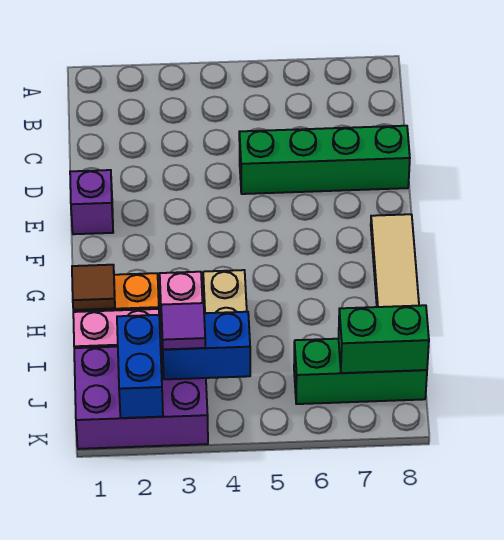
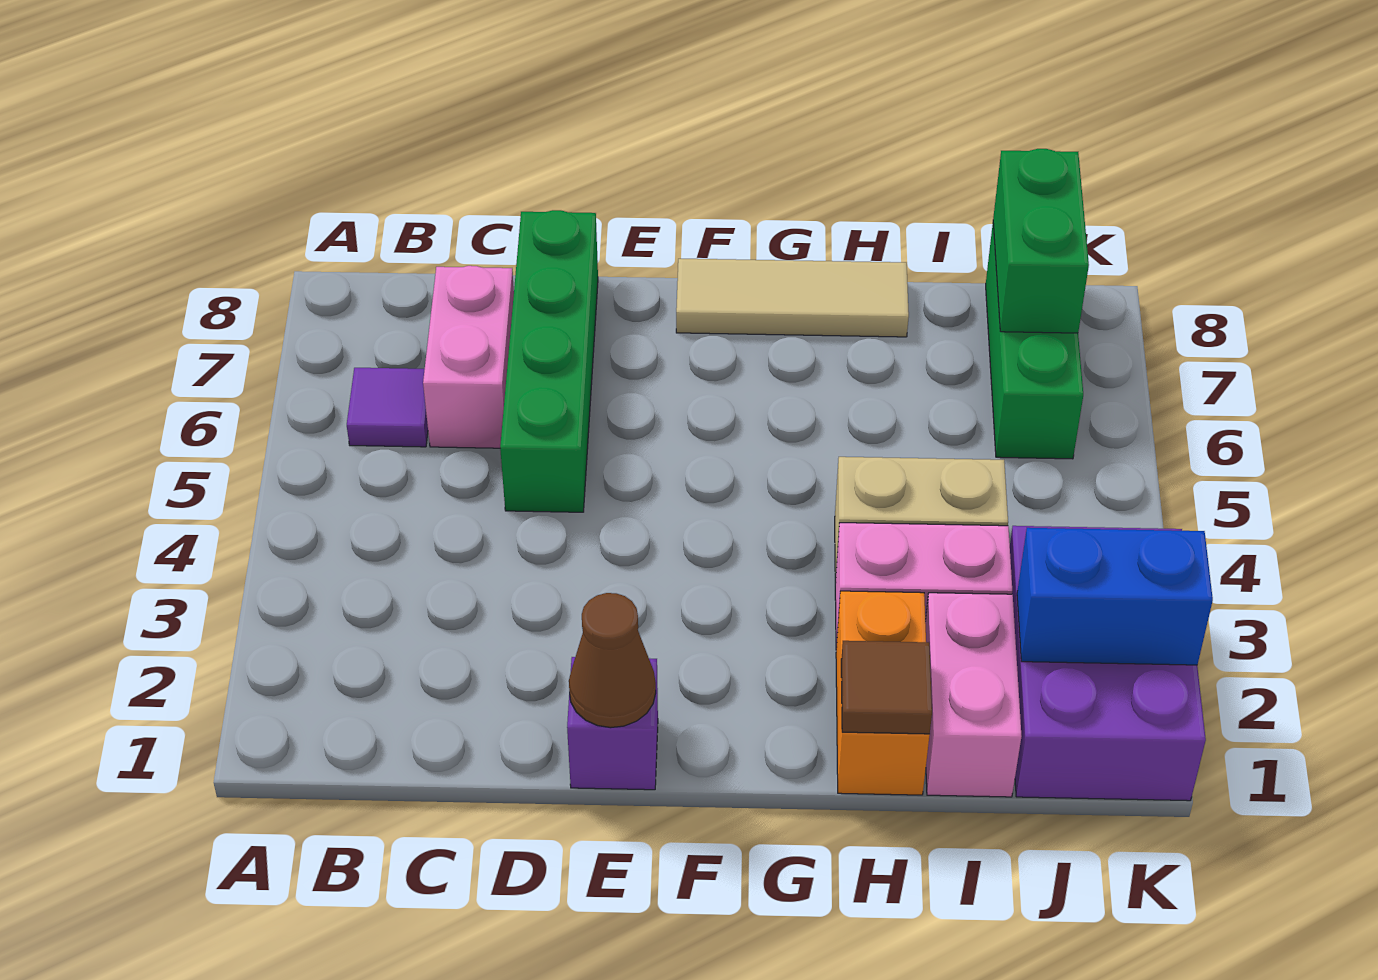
none -> pink 1x2 brick [423,266,514,448]
none -> brown 1x1 cone [569,593,656,728]
blue 1x2 brick [162,312,250,379] -> none
purple 1x1 tile [161,303,205,349] -> purple 1x1 tile moved to [347,368,428,447]

